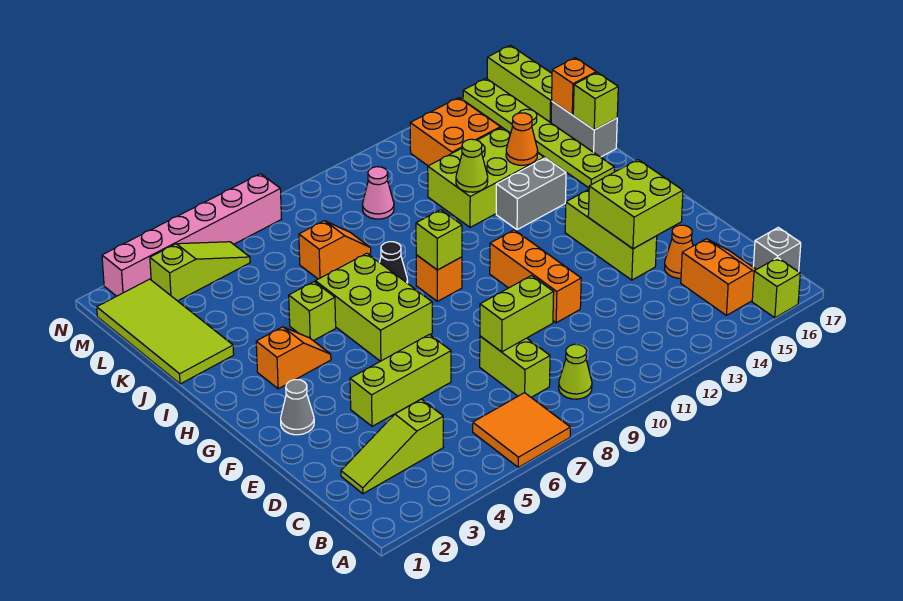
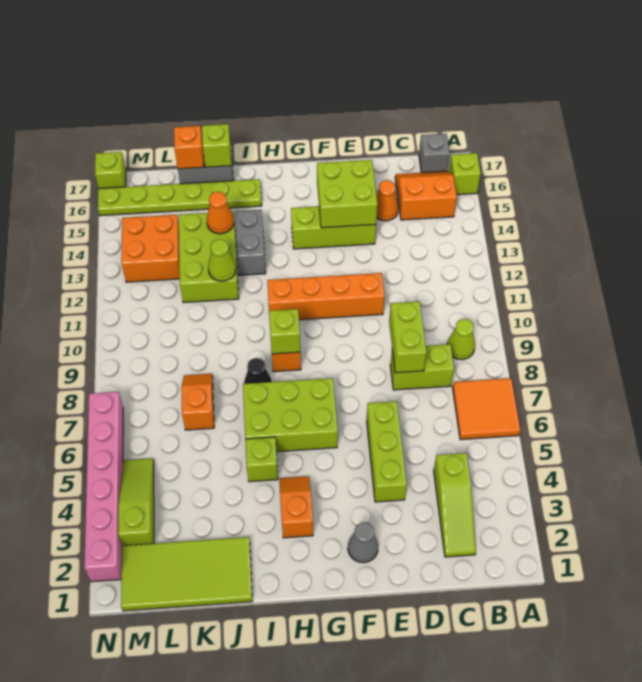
orange 1x3 brick [490,230,581,323] -> orange 1x4 brick [267,273,385,320]
pink 1x1 cone [362,167,394,219] -> none
lime 1x3 brick [487,45,552,123] -> lime 1x1 brick [95,152,126,188]

